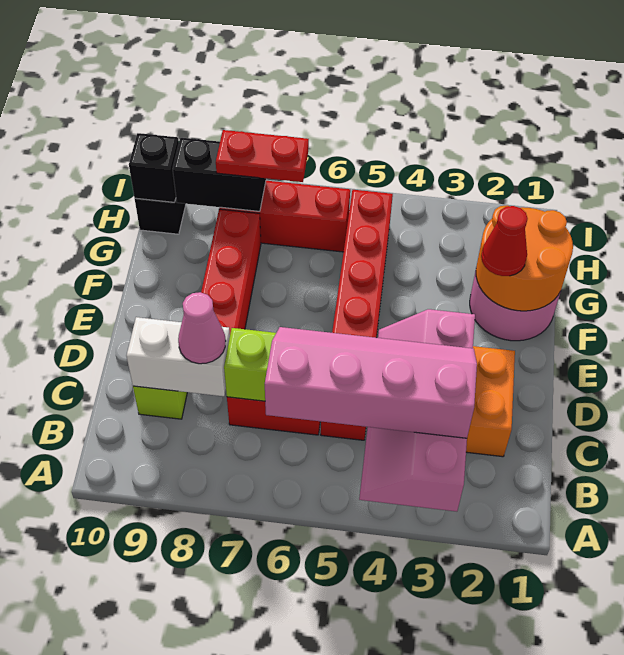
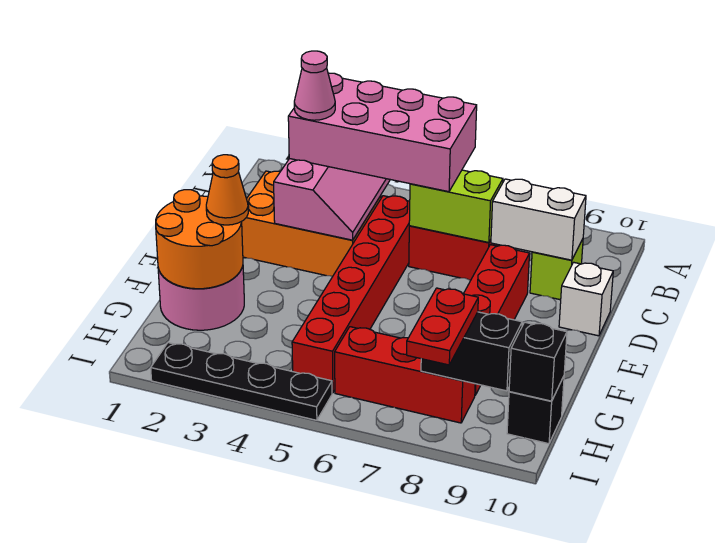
pink 2x4 slope [265,327,477,438] -> pink 2x4 brick [288,73,477,192]
pink 1x1 cone [178,292,226,364] -> pink 1x1 cone moved to [294,51,335,120]
none -> white 1x1 brick [559,262,613,336]
red 1x1 cone [481,206,528,276] -> orange 1x1 cone [206,155,248,225]
red 1x2 plate [216,130,309,182] -> red 1x2 plate turned to [407,288,478,365]
none -> black 1x4 plate [151,343,332,420]

